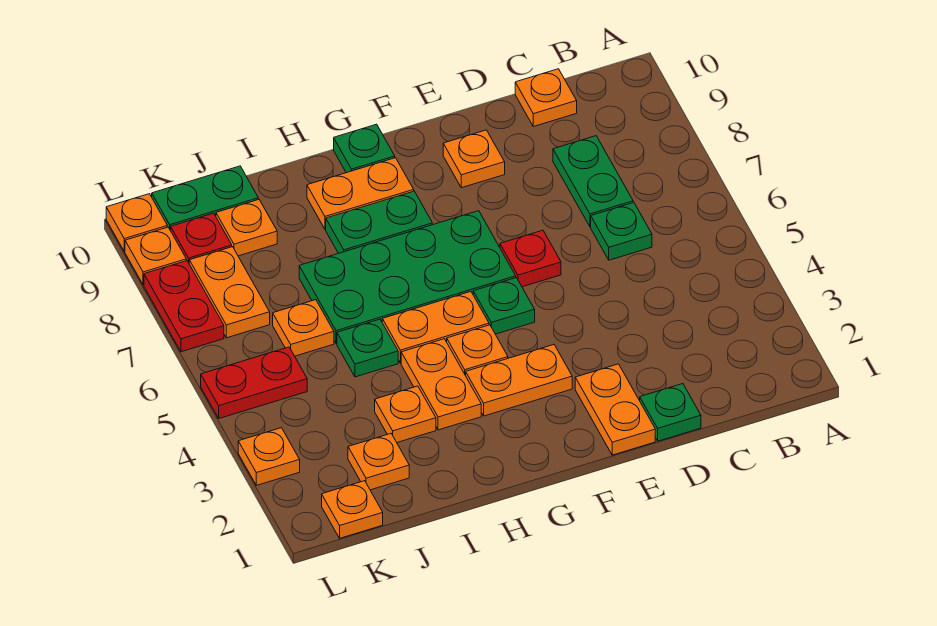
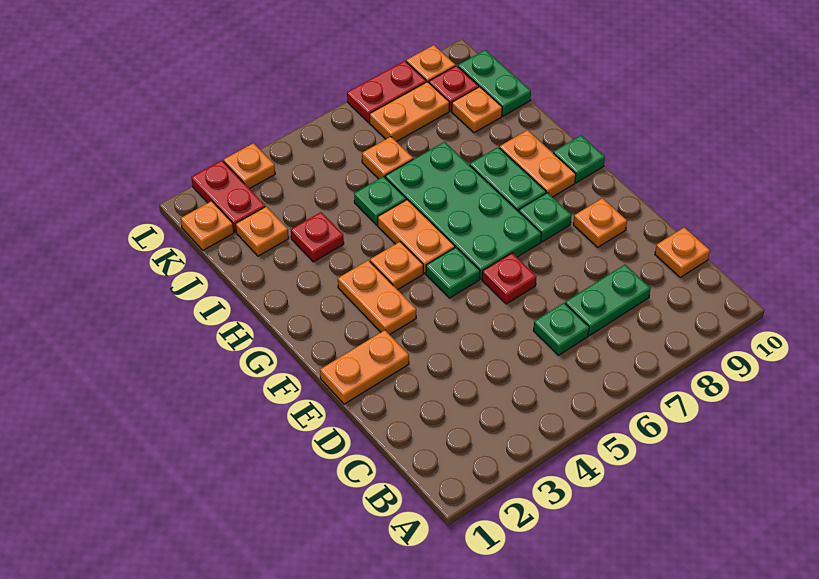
green 1x1 plate [640,384,701,441] -> green 1x1 plate moved to [519,193,572,242]
orange 1x2 plate [401,339,481,430] -> none
orange 1x1 plate [375,386,436,442] -> red 1x1 plate [291,212,344,262]
red 1x2 plate [201,347,307,418] -> red 1x2 plate moved to [192,160,265,232]
orange 1x1 plate [106,194,167,251] -> none

